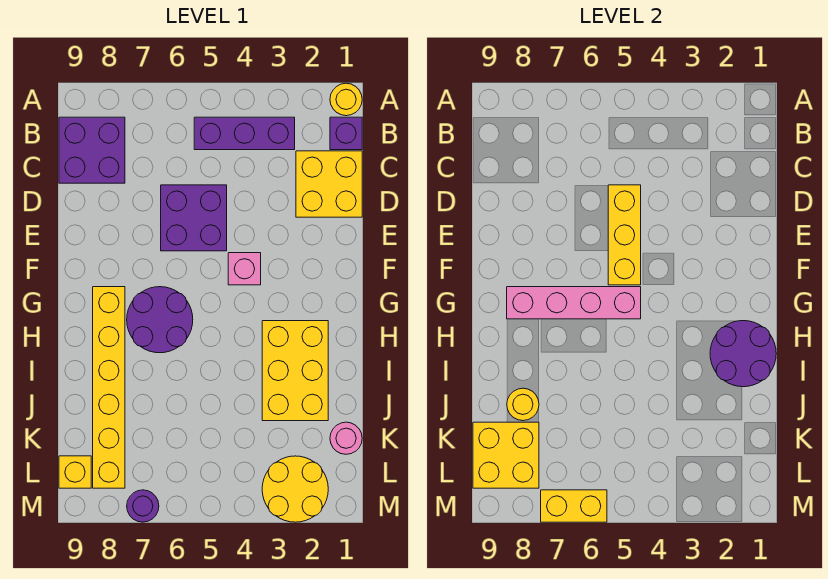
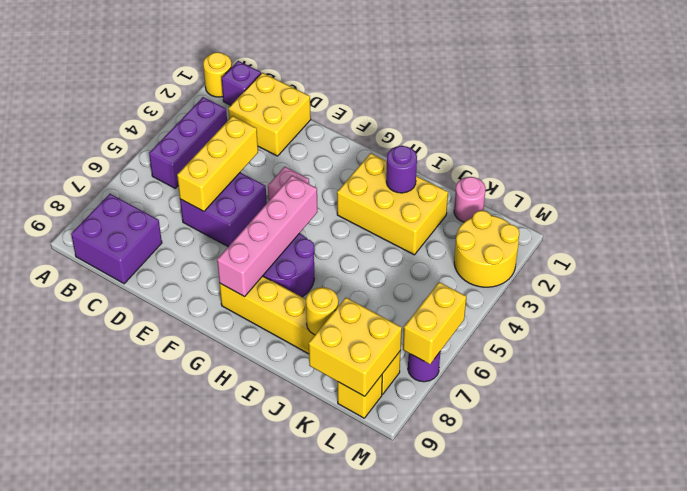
yellow 1x3 brick [608,185,641,285] -> yellow 1x3 brick turned to [177,116,258,211]
purple 2x2 round brick [710,321,776,387] -> purple 1x1 round brick [386,146,417,193]

